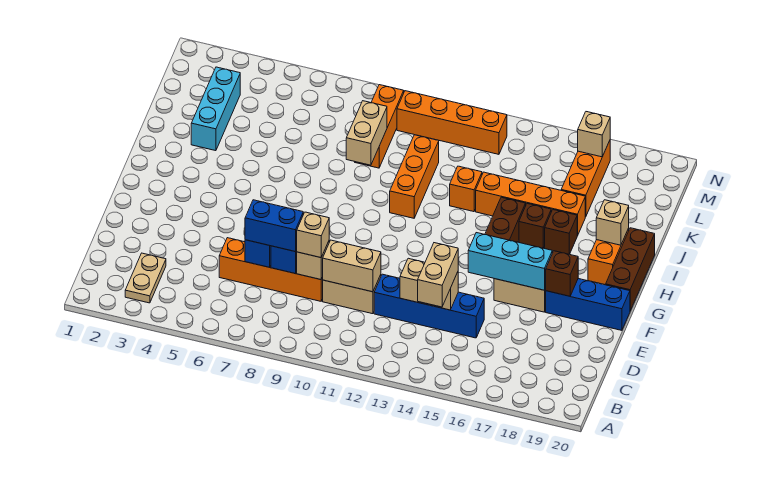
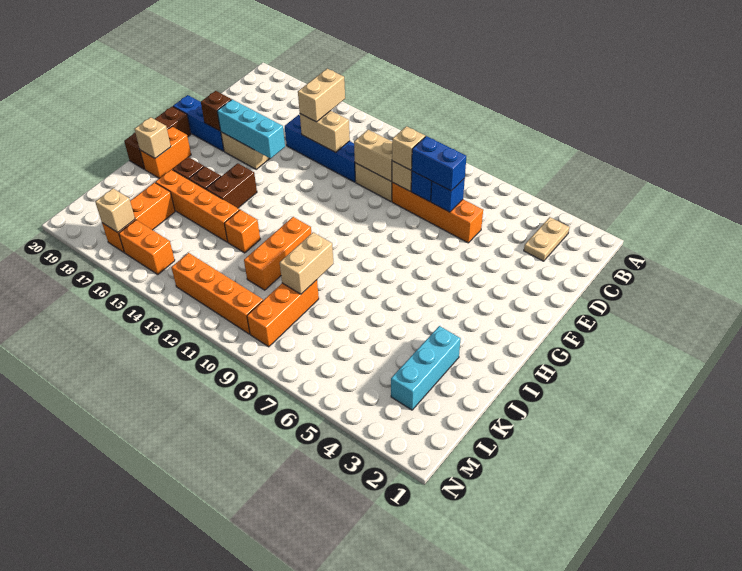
none -> orange 1x2 brick [119,220,175,275]

